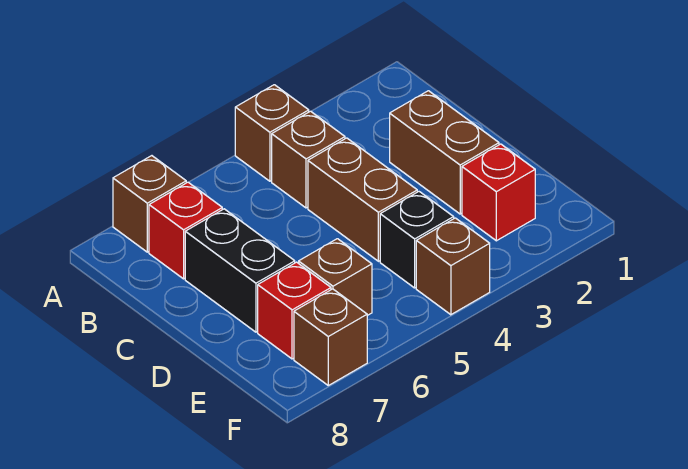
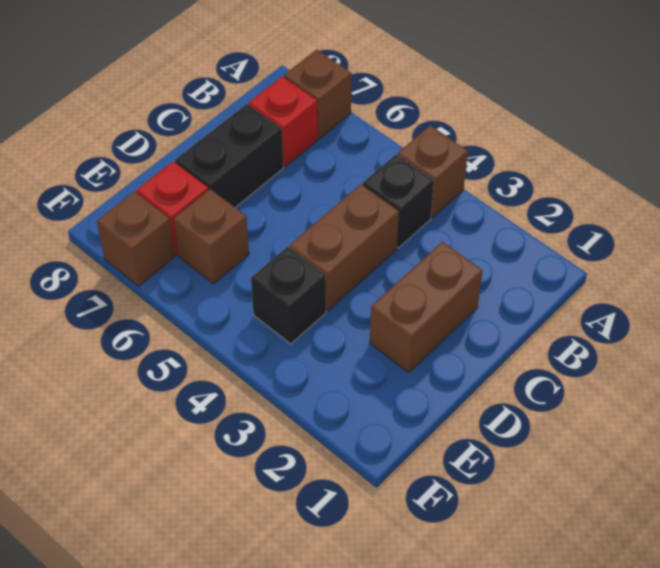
brown 1x1 brick [272,111,345,208] -> black 1x1 brick [363,155,434,248]
red 1x1 brick [462,144,535,241] -> none
brown 1x1 brick [416,218,490,315] -> none

